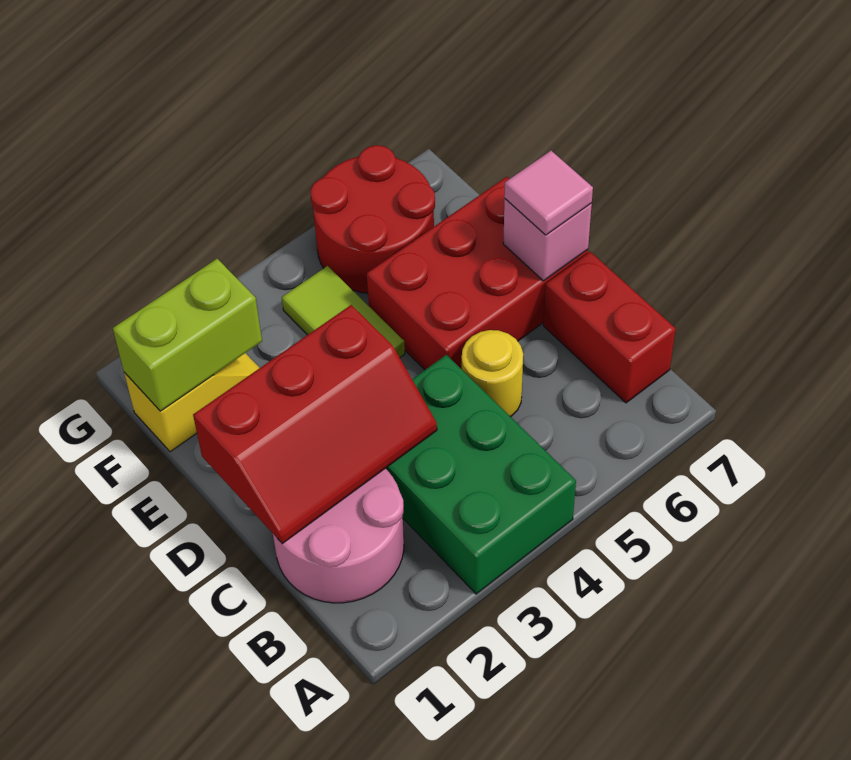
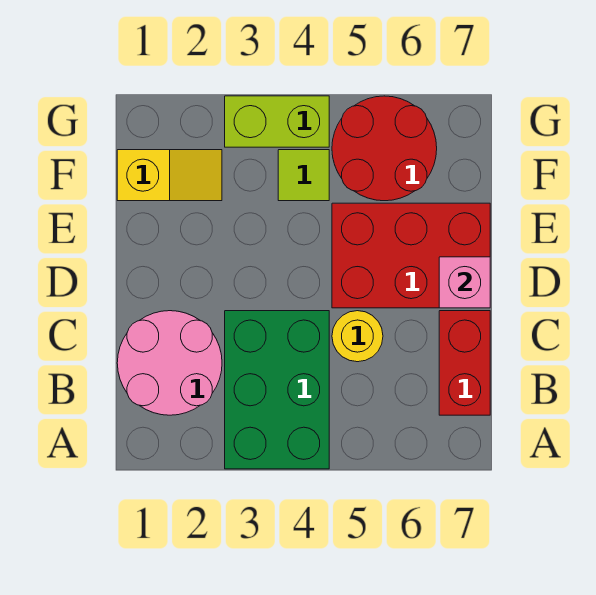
red 2x3 slope [193,305,437,544] -> none
pink 1x1 tile [504,151,593,235] -> none
lime 1x2 tile [282,266,405,357] -> lime 1x1 tile [278,150,329,201]
lime 1x2 brick [113,259,262,411] -> lime 1x2 brick moved to [225,96,329,147]

